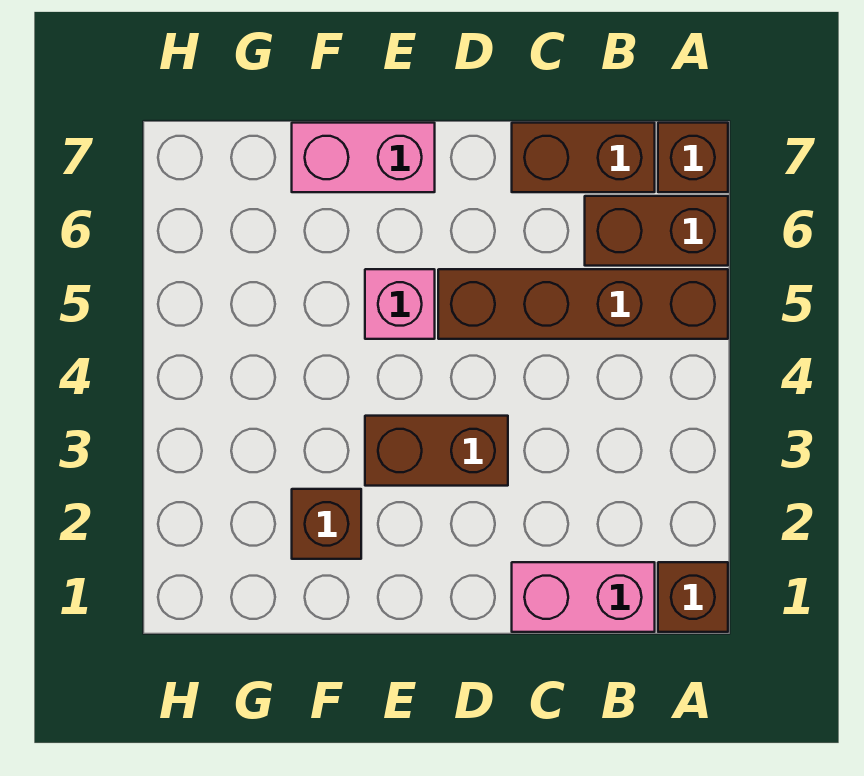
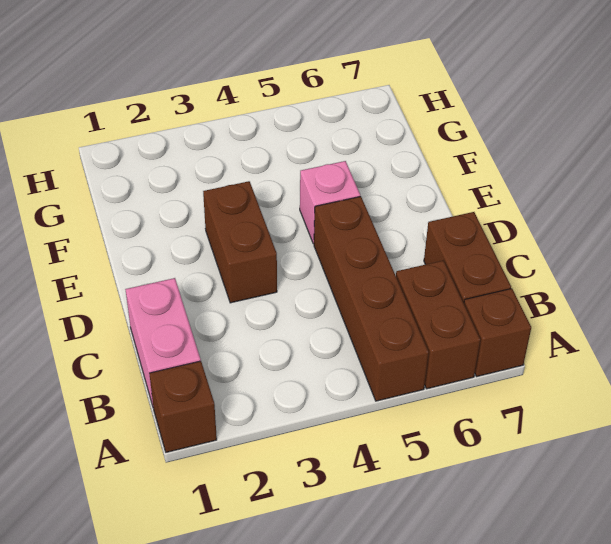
pink 1x2 brick [292,123,435,192] -> none
brown 1x1 brick [292,489,361,559] -> none

